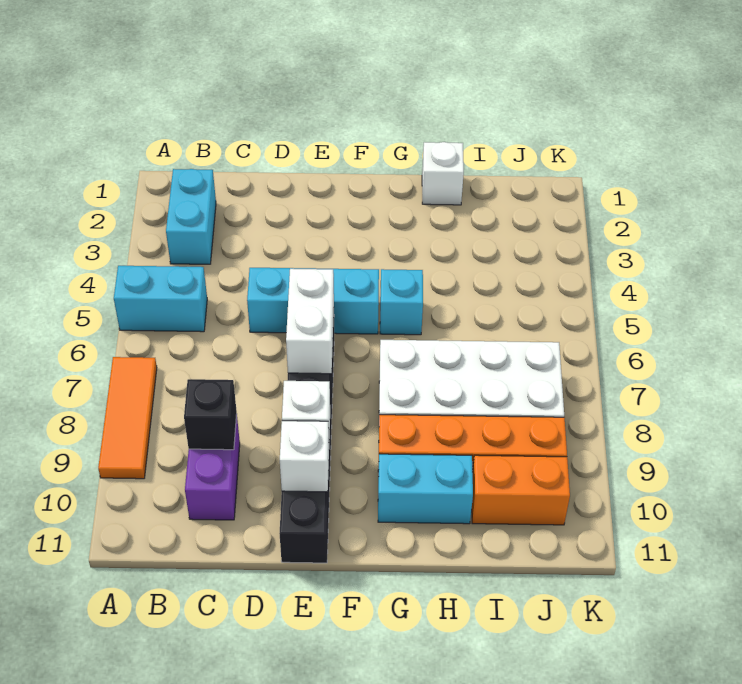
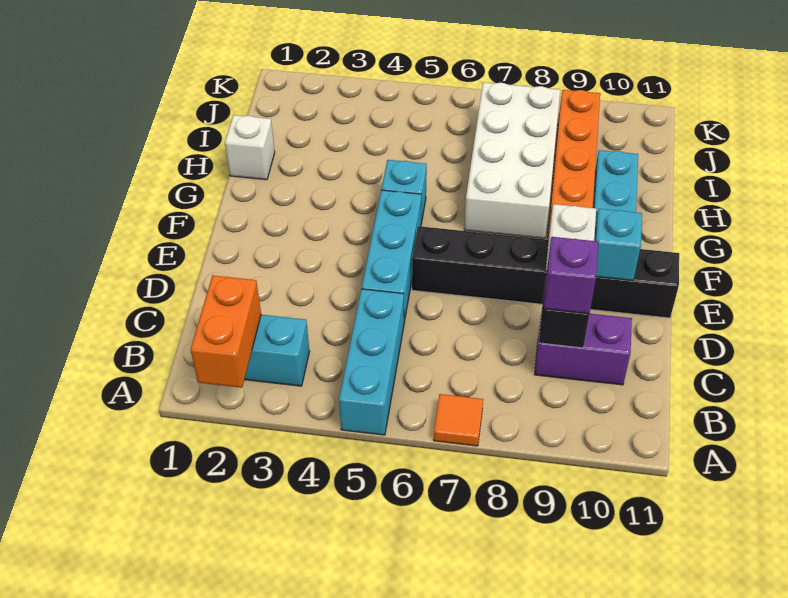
cyan 1x2 brick [114,266,207,332] -> cyan 1x3 brick [339,289,404,435]
orange 1x3 tile [98,357,157,479] -> orange 1x1 tile [434,394,483,446]
none -> purple 1x1 brick [543,237,598,314]
white 1x2 brick [286,269,334,374] -> none
white 1x1 brick [280,421,329,492] -> cyan 1x1 brick [594,209,642,280]
orange 1x2 brick [472,455,570,525] -> orange 1x2 brick moved to [191,275,261,388]

